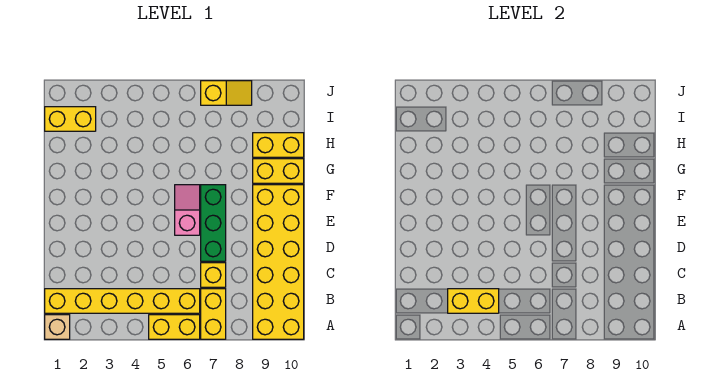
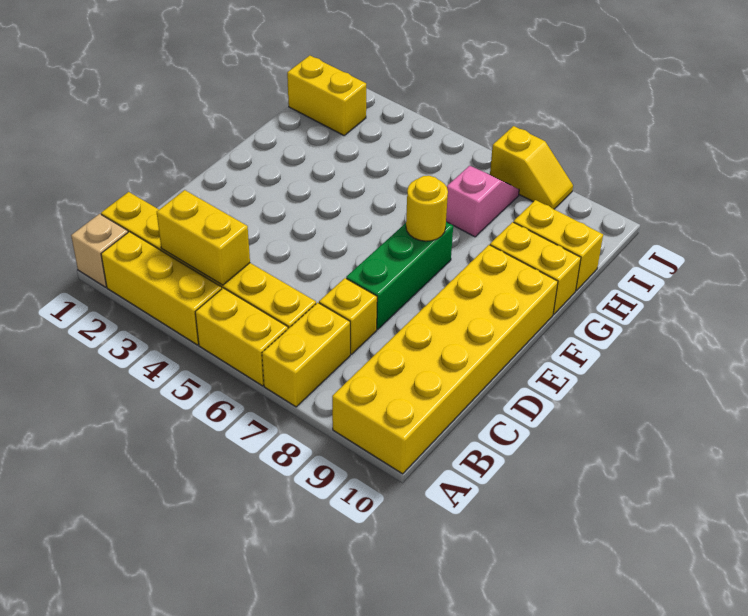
none -> yellow 1x3 brick [101,232,222,345]
pink 1x2 slope [175,185,200,235] -> pink 1x2 slope moved to [446,166,519,237]
none -> yellow 1x1 round brick [406,176,448,241]

